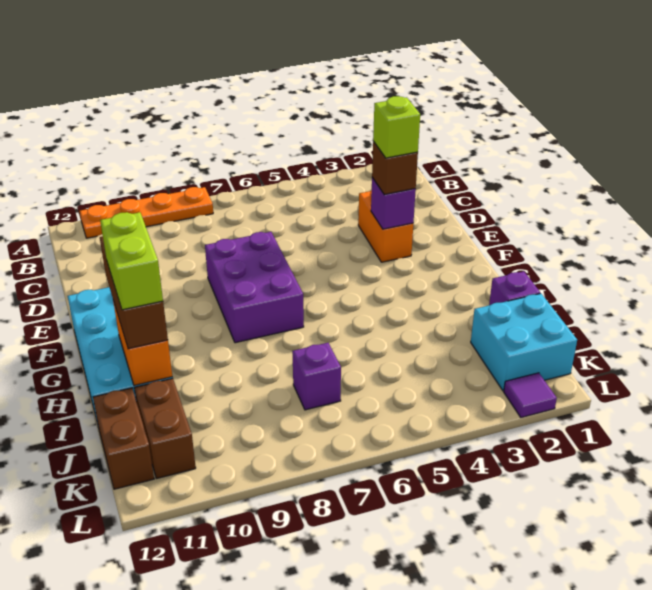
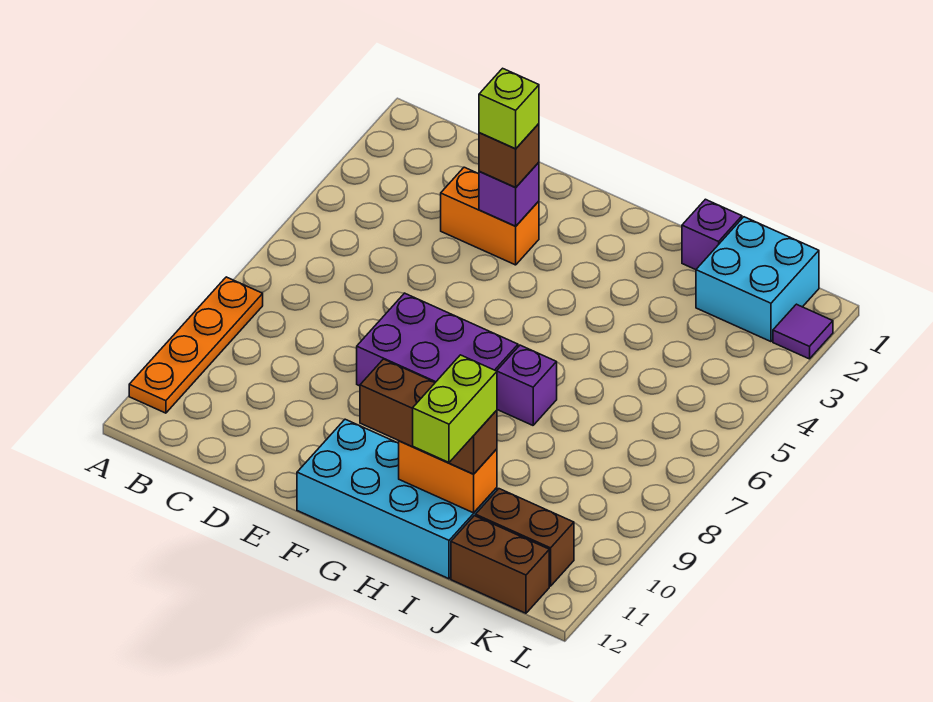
lime 1x2 brick [100,212,163,310] -> lime 1x2 brick turned to [413,355,497,462]
purple 1x1 brick [292,343,341,410] -> purple 1x1 brick moved to [497,345,557,425]

